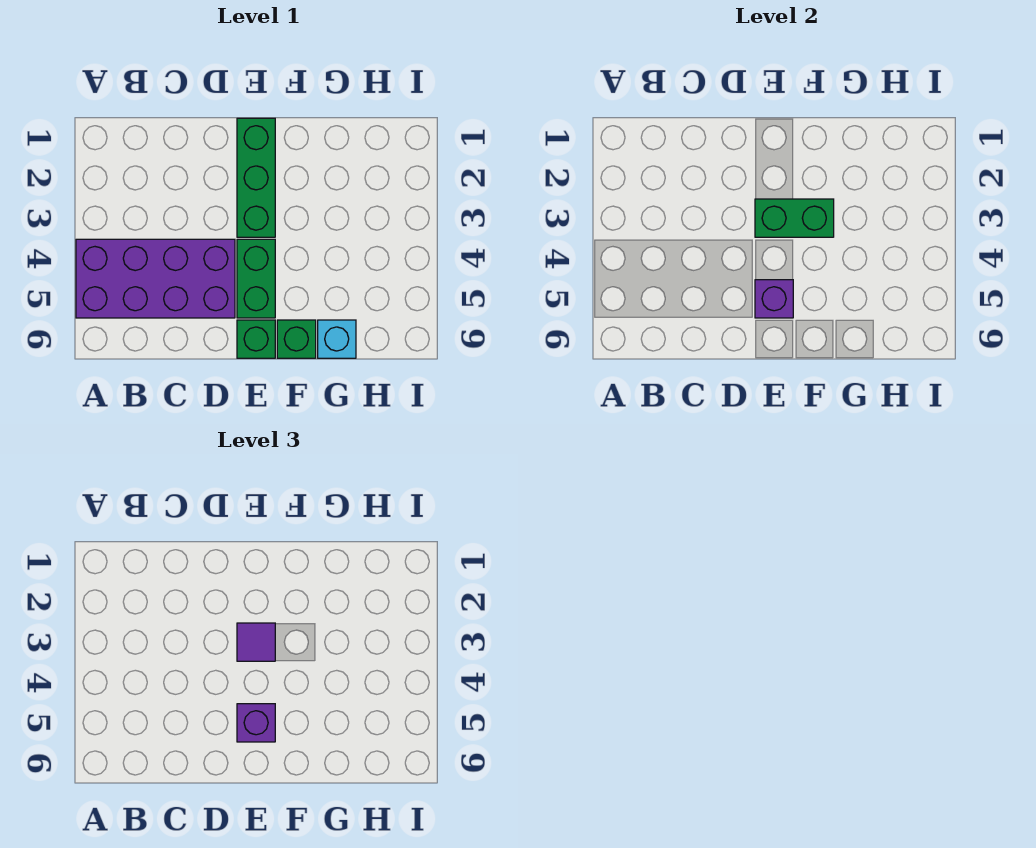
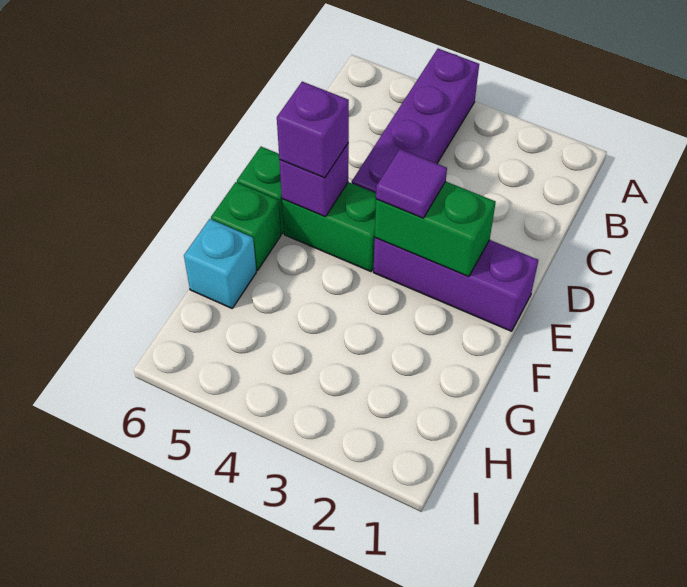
purple 2x4 brick [76,239,235,318] -> purple 1x4 brick [352,49,479,193]
green 1x3 brick [237,118,275,237] -> purple 1x3 brick [374,238,538,331]
green 1x2 brick [755,199,834,237] -> green 1x2 brick turned to [375,181,496,277]

